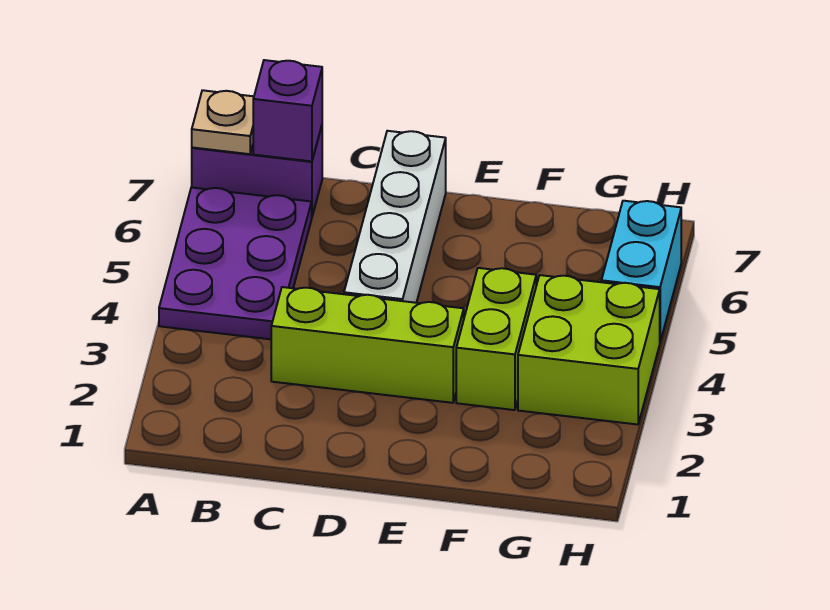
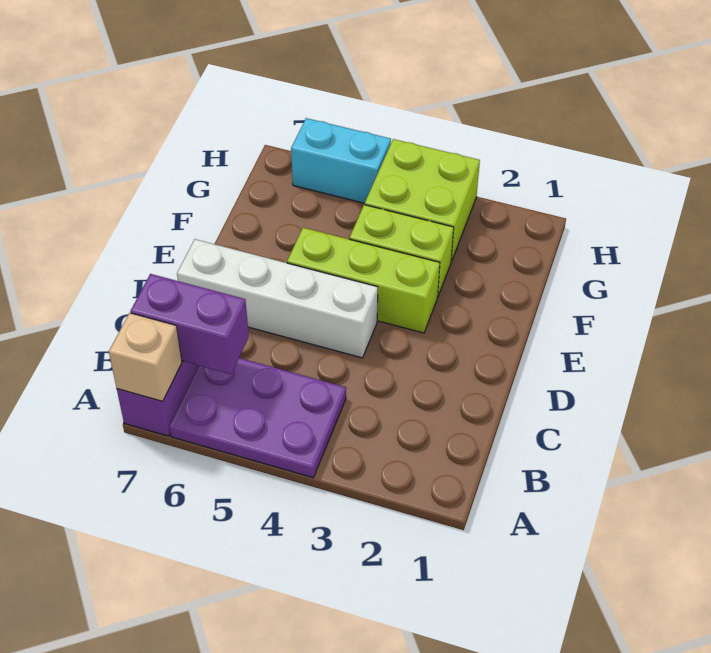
tan 1x1 plate [192,90,254,154] -> tan 1x1 brick [109,313,182,401]
purple 1x1 brick [253,60,322,161] -> purple 1x2 brick [130,274,249,374]
lime 1x3 brick [271,287,464,403] -> lime 1x3 brick turned to [287,228,440,333]

